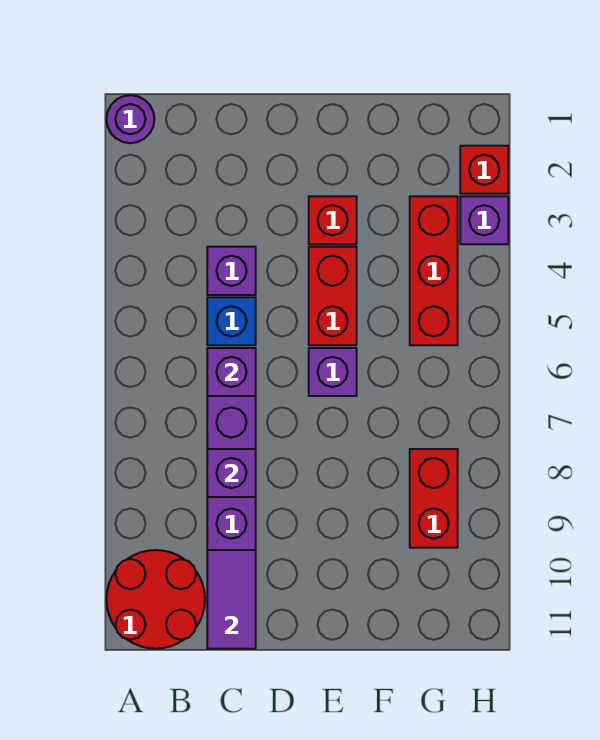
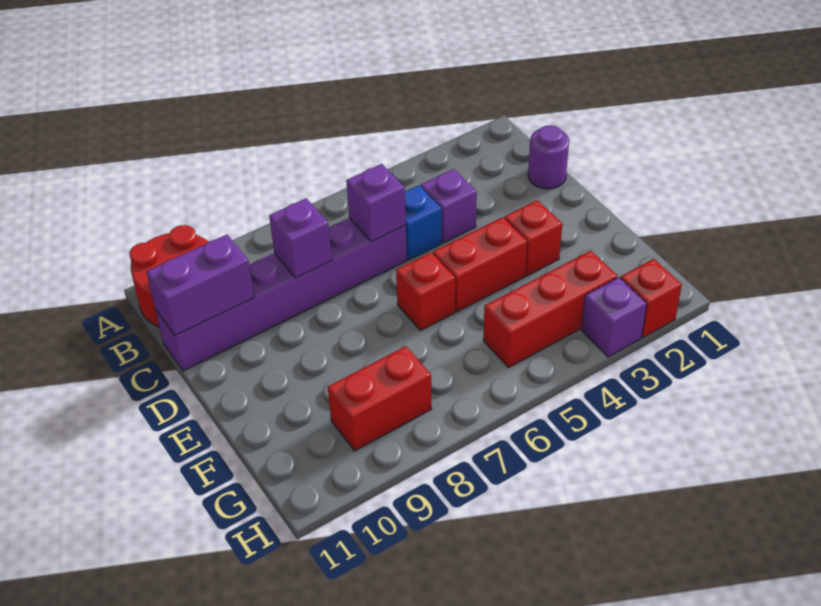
purple 1x1 round brick [106,95,154,143] -> purple 1x1 round brick moved to [528,125,569,189]
purple 1x2 tile [207,550,256,649] -> purple 1x2 brick [146,235,254,336]
purple 1x1 brick [309,348,357,396] -> red 1x1 brick [396,252,455,331]

